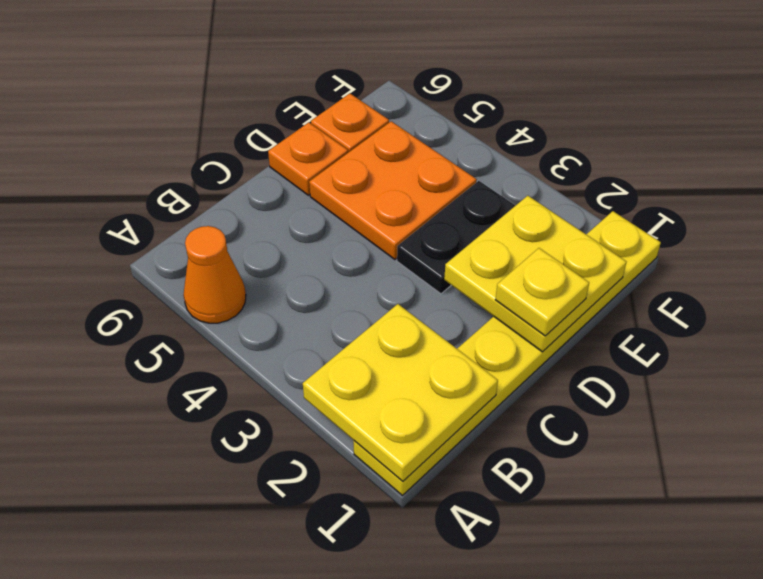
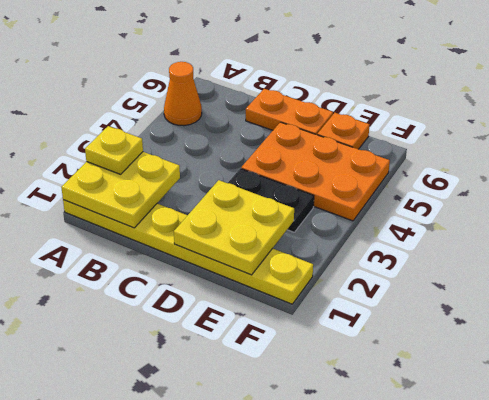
yellow 1x1 plate [495,248,589,336] -> yellow 1x1 plate moved to [85,126,143,174]
orange 2x2 plate [309,121,477,260] -> orange 2x3 plate [241,122,390,221]
orange 1x1 plate [268,122,348,195] -> orange 1x2 plate [246,89,333,135]

